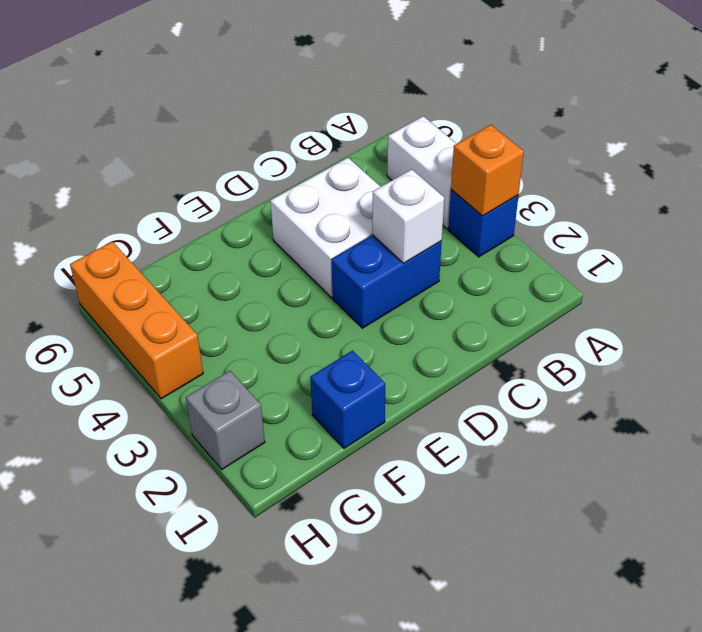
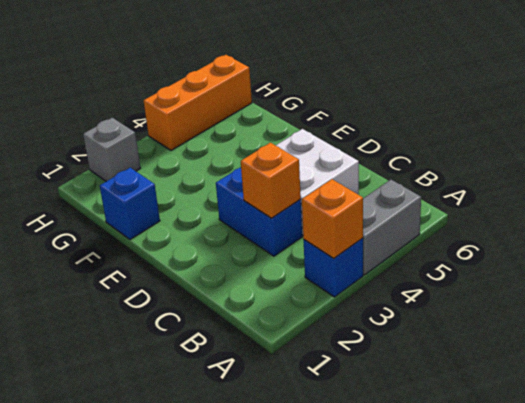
white 1x2 brick [387,116,456,228] -> grey 1x2 brick [363,180,421,275]
white 1x1 brick [372,169,444,263] -> orange 1x1 brick [241,143,301,218]

